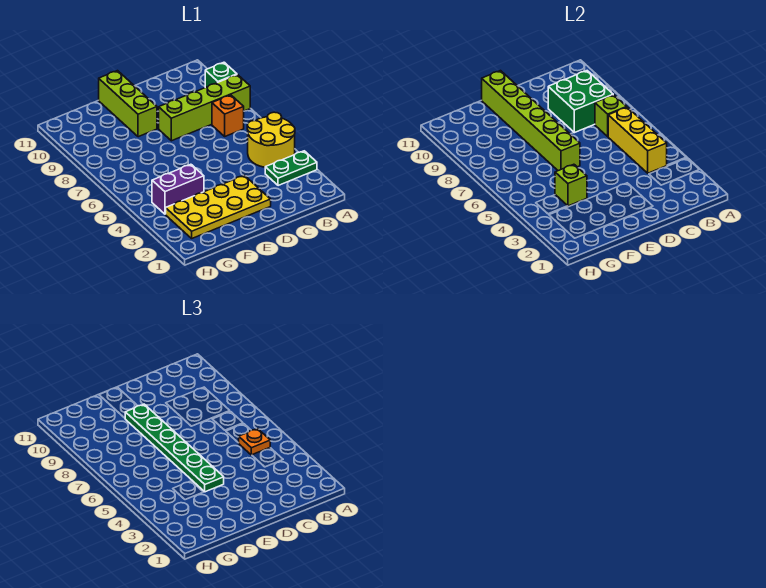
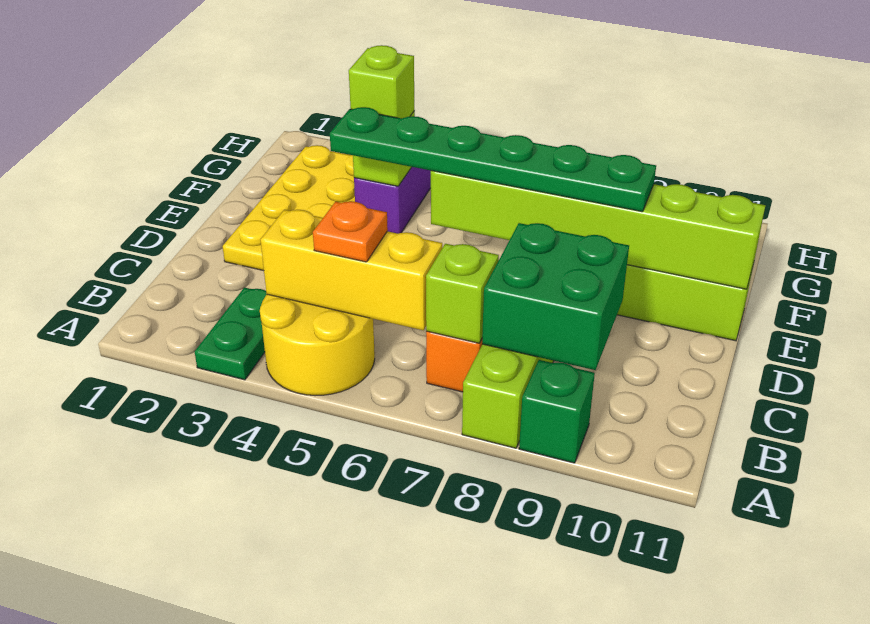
none -> lime 1x1 brick [349,45,414,118]

